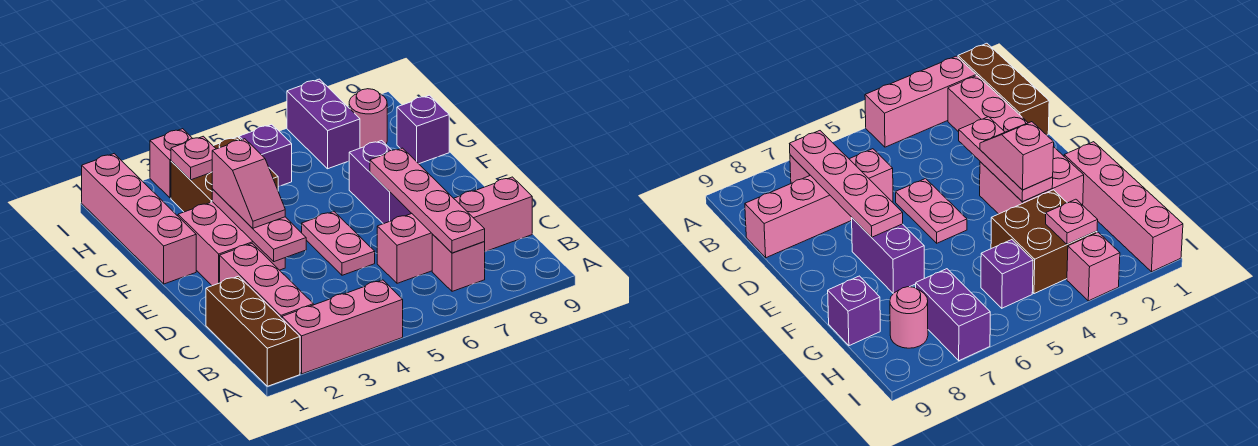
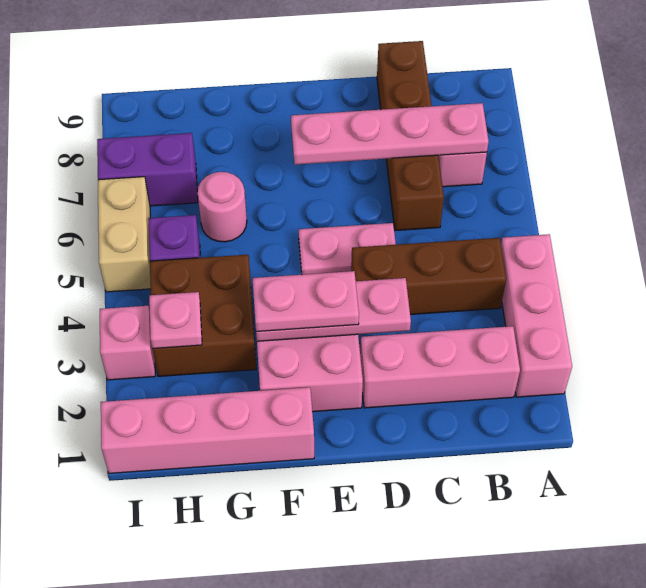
brown 1x3 brick [206,276,300,386] -> brown 1x3 brick moved to [351,238,506,315]
pink 1x4 brick [377,177,532,283] -> brown 1x4 brick [377,41,444,231]
pink 1x2 slope [212,139,285,228] -> pink 1x2 plate [252,271,359,332]
purple 1x2 brick [349,141,411,224] -> none
purple 1x1 brick [397,95,449,164] -> none
pink 1x1 round brick [349,89,387,148] -> pink 1x1 round brick moved to [197,172,247,242]
none -> tan 1x2 brick [98,177,151,292]

